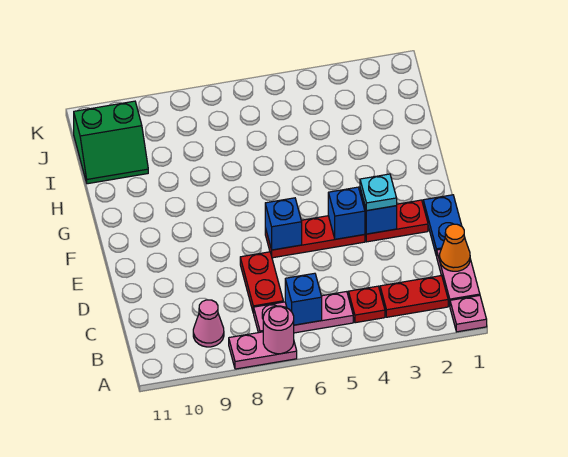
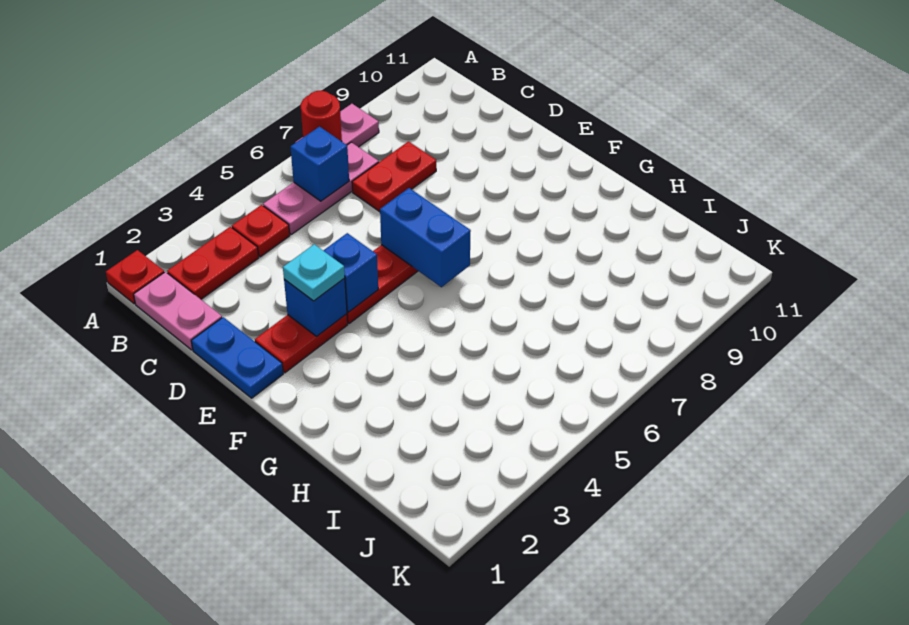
pink 1x1 plate [450,295,487,332] -> red 1x1 plate [106,250,164,304]
pink 1x1 round brick [263,306,294,354] -> red 1x1 round brick [301,91,342,141]
pink 1x1 cone [193,300,224,347] -> none
orange 1x1 cone [440,224,470,271] -> none
red 1x2 plate [240,252,283,313] -> red 1x2 plate turned to [352,141,436,212]
blue 1x1 brick [265,198,302,250] -> blue 1x2 brick [380,188,471,287]
green 2x2 slope [74,101,148,184] -> none

